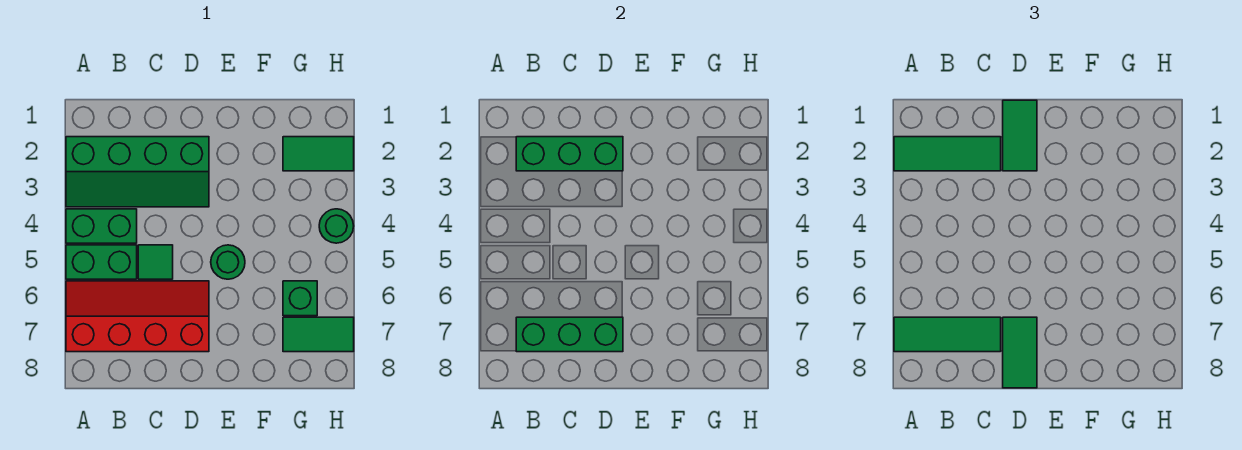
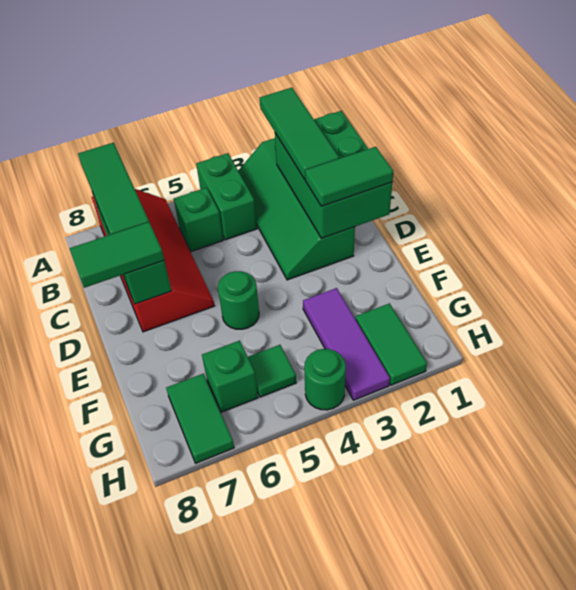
green 1x2 brick [66,245,137,279] -> green 1x1 brick [174,188,223,252]
green 1x3 brick [516,137,623,171] -> green 2x3 brick [275,111,392,238]
green 1x1 tile [138,245,173,279] -> green 1x1 tile moved to [248,345,296,397]
none -> purple 1x3 tile [303,288,390,400]

